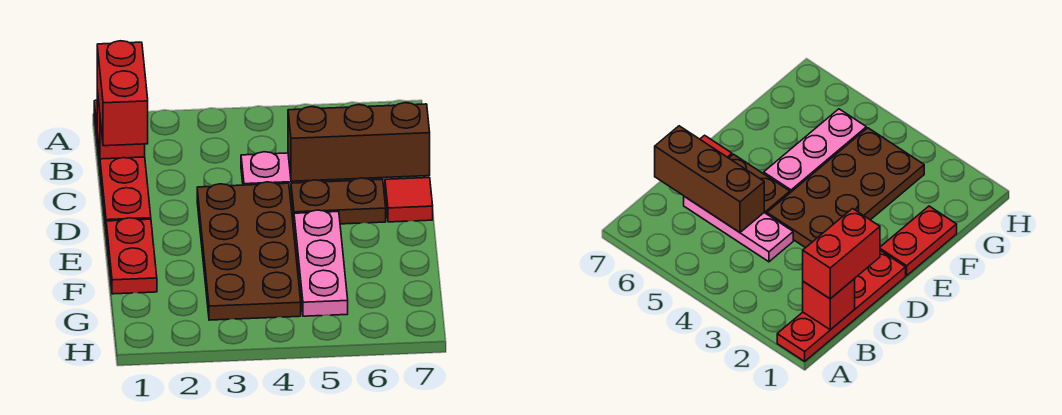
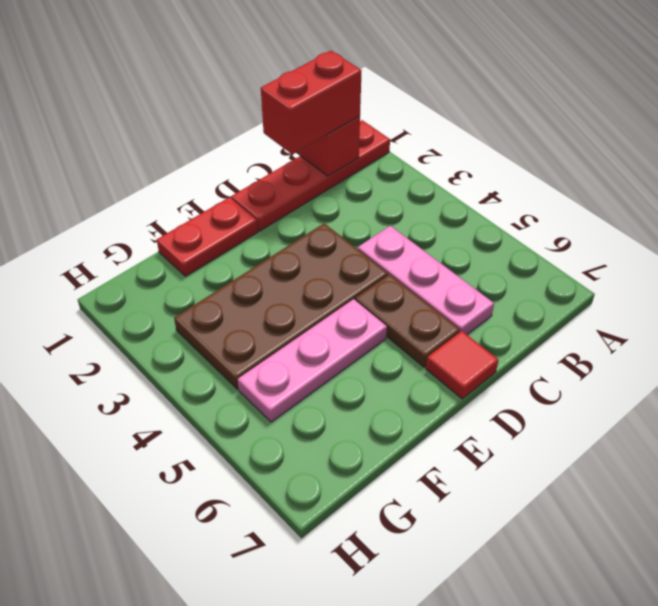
brown 1x3 brick [288,103,430,181] -> none

